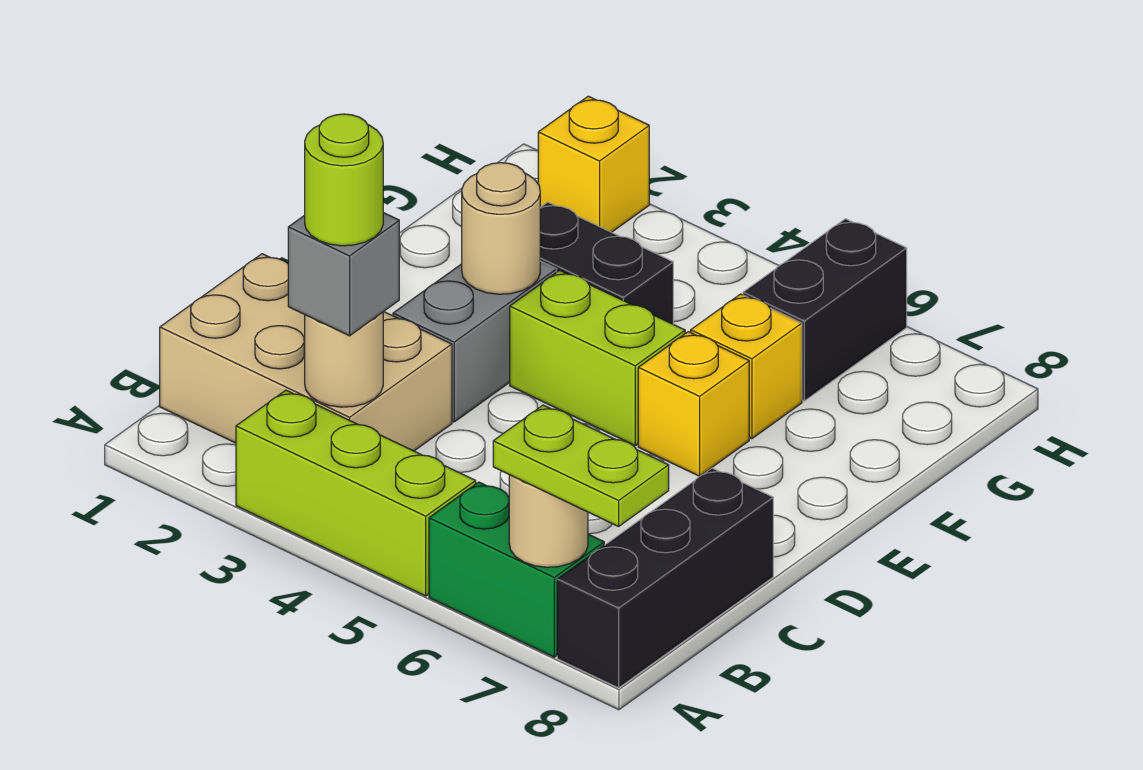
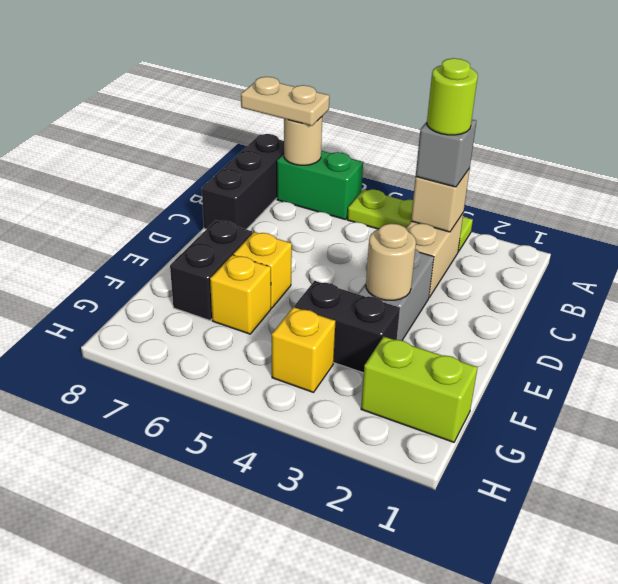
lime 1x3 brick [236,390,476,596] -> lime 1x3 plate [347,189,473,252]
lime 1x2 plate [493,405,669,526] -> tan 1x2 plate [241,77,329,126]
tan 2x3 brick [160,254,452,451] -> tan 1x2 brick [406,214,463,297]
tan 1x1 round brick [305,312,383,407] -> tan 1x1 brick [411,168,470,232]
lime 1x2 brick [510,270,685,445] -> lime 1x2 brick moved to [361,337,478,442]
black 1x2 brick [743,219,907,401] -> black 1x2 brick moved to [170,220,252,320]
yellow 1x1 brick [538,96,649,232] -> yellow 1x1 brick moved to [272,307,335,392]

